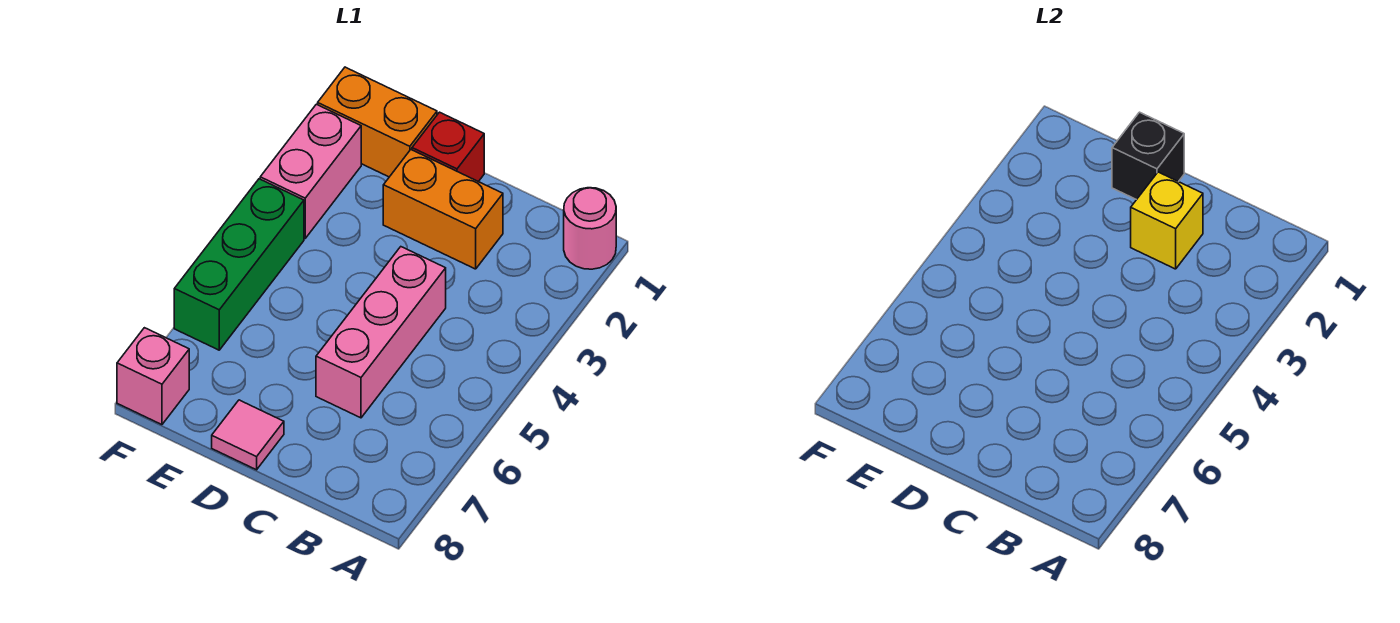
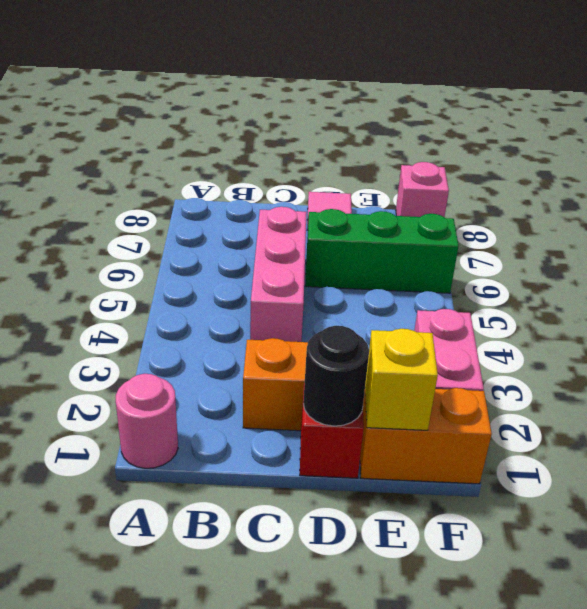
yellow 1x1 brick [1131,172,1203,269] -> yellow 1x1 brick moved to [365,329,438,430]
black 1x1 brick [1112,112,1184,200] -> black 1x1 round brick [303,326,369,426]
green 1x3 brick [174,179,304,350] -> green 1x3 brick turned to [305,209,459,293]

